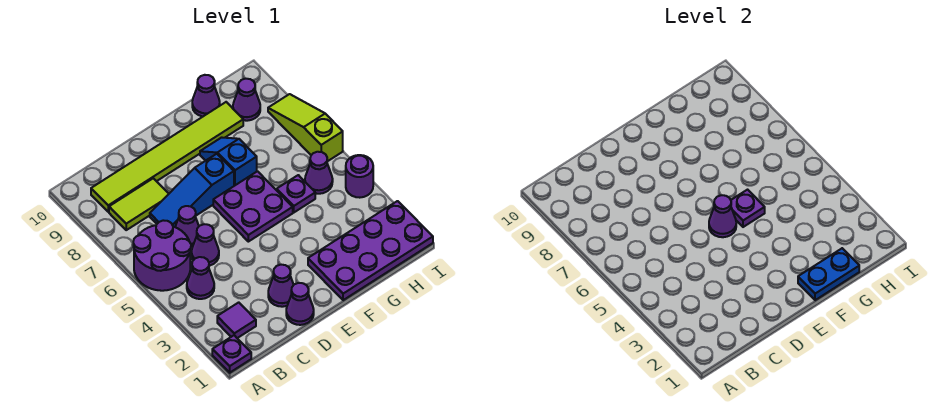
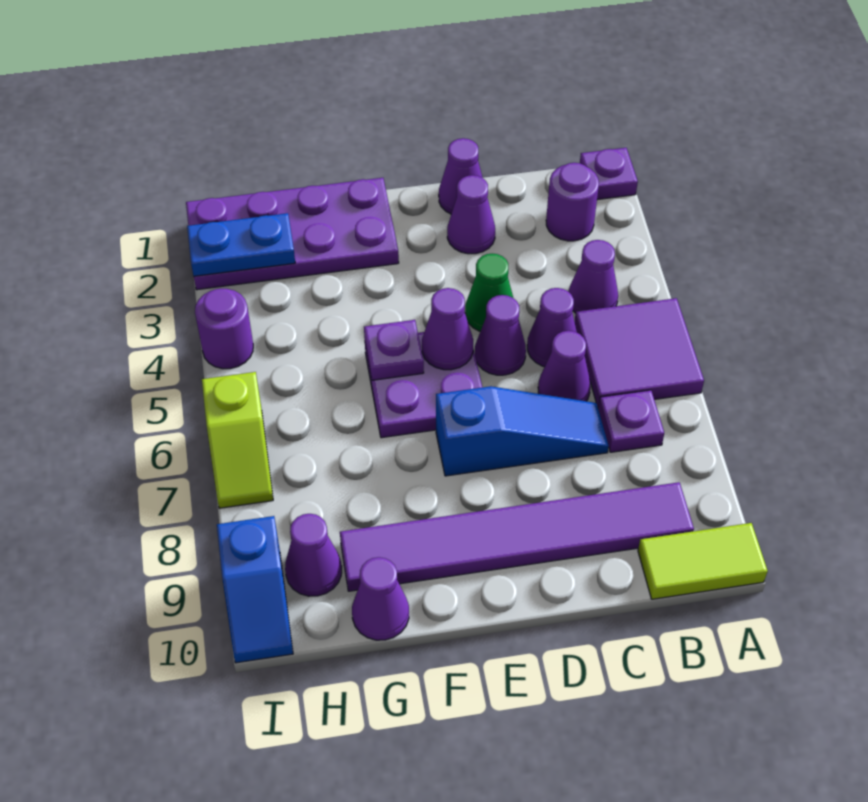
purple 2x2 round brick [133,220,191,291] -> purple 2x2 tile [575,298,704,407]
purple 1x1 tile [217,302,256,338] -> purple 1x1 round brick [546,163,599,241]
lime 1x2 tile [109,178,169,230] -> lime 1x2 tile moved to [638,523,768,599]
lime 1x6 tile [91,102,243,212] -> purple 1x6 tile [340,482,694,591]
none -> green 1x1 cone [465,254,513,331]
blue 1x2 plate [798,248,859,300] -> blue 1x2 plate moved to [187,213,295,276]
blue 1x2 slope [200,137,257,186] -> blue 1x2 slope moved to [217,516,293,663]
purple 1x1 plate [277,175,315,212] -> purple 1x1 plate moved to [598,390,664,452]
purple 1x1 cone [305,152,333,194] -> purple 1x1 cone moved to [475,295,526,375]
lime 1x3 slope [268,94,343,161] -> lime 1x2 slope [202,372,273,508]

